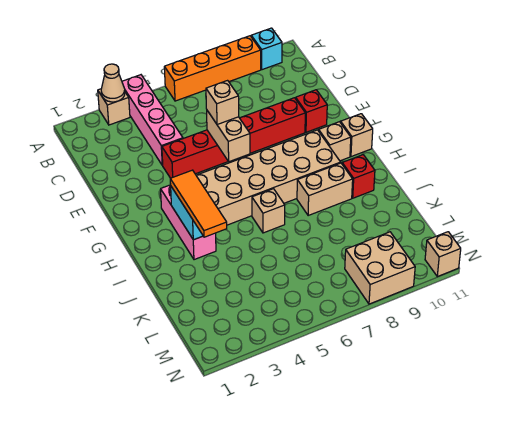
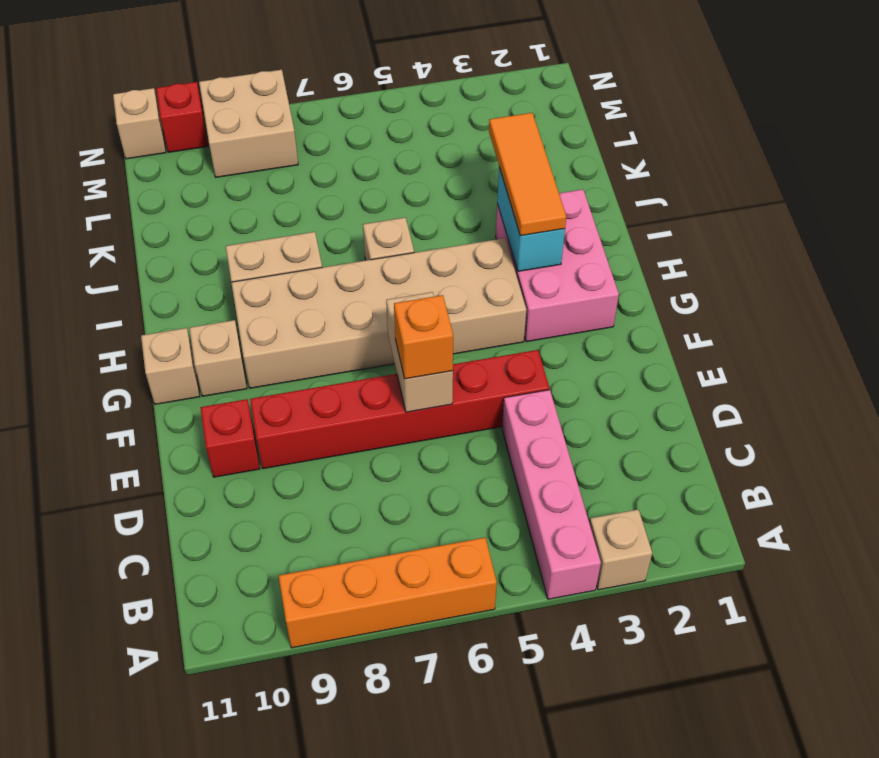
tan 1x1 cone [101,64,125,102] -> none
cyan 1x1 brick [251,28,282,70] -> none
tan 1x1 brick [206,81,239,125] -> orange 1x1 brick [394,295,453,379]
pink 1x3 brick [161,185,216,260] -> pink 2x3 brick [496,189,619,342]
red 1x1 brick [342,155,375,198] -> red 1x1 brick moved to [156,82,208,152]

